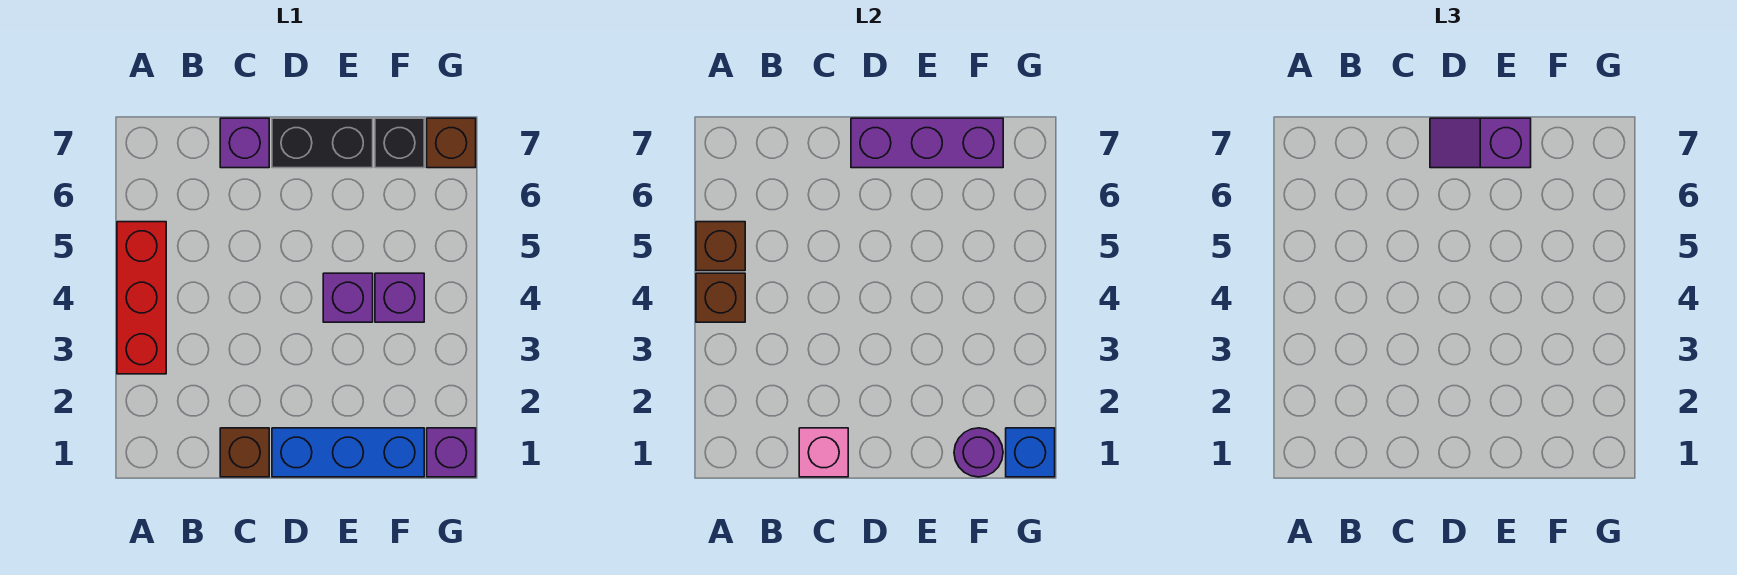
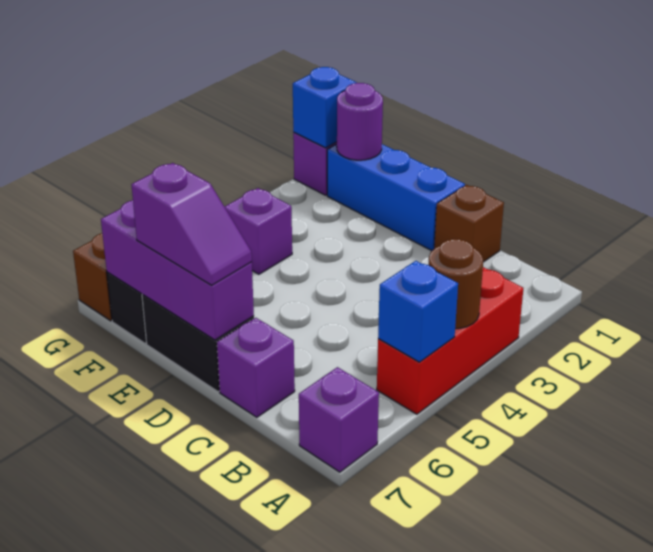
brown 1x1 brick [696,273,745,322] -> brown 1x1 round brick [428,239,483,329]
brown 1x1 brick [696,222,745,271] -> blue 1x1 brick [378,261,458,362]
pink 1x1 brick [799,428,848,477] -> none
purple 1x1 brick [323,273,373,322] -> purple 1x1 brick moved to [299,367,379,472]

